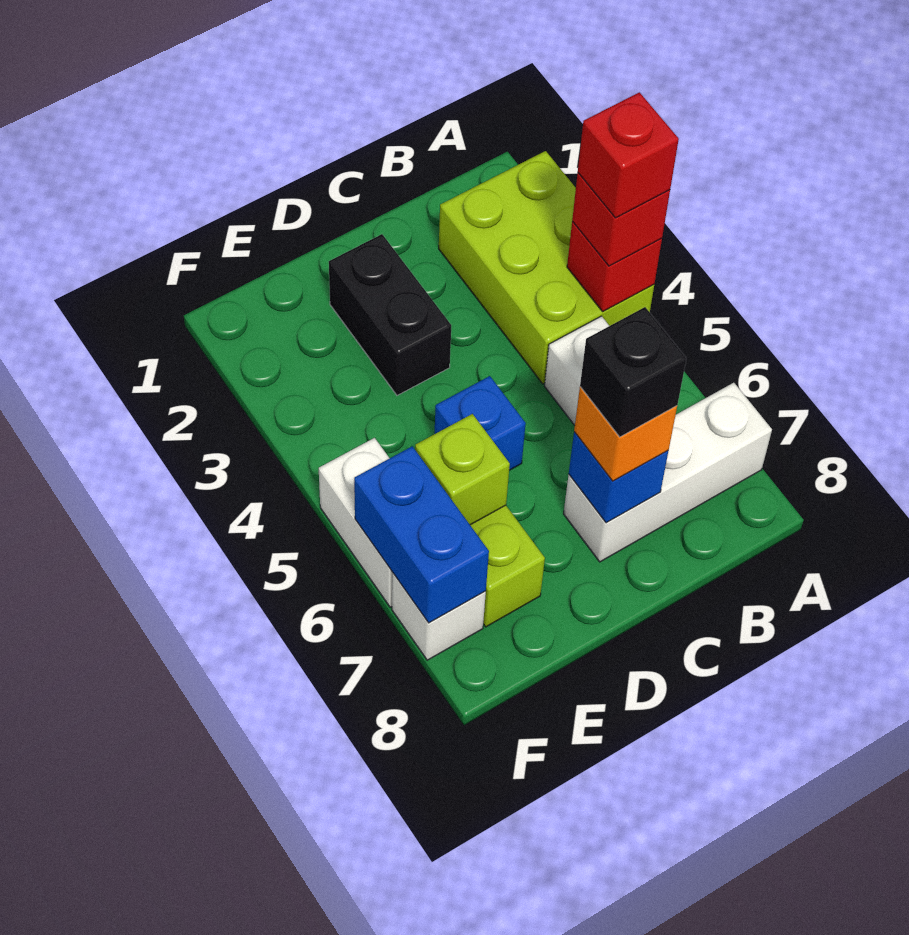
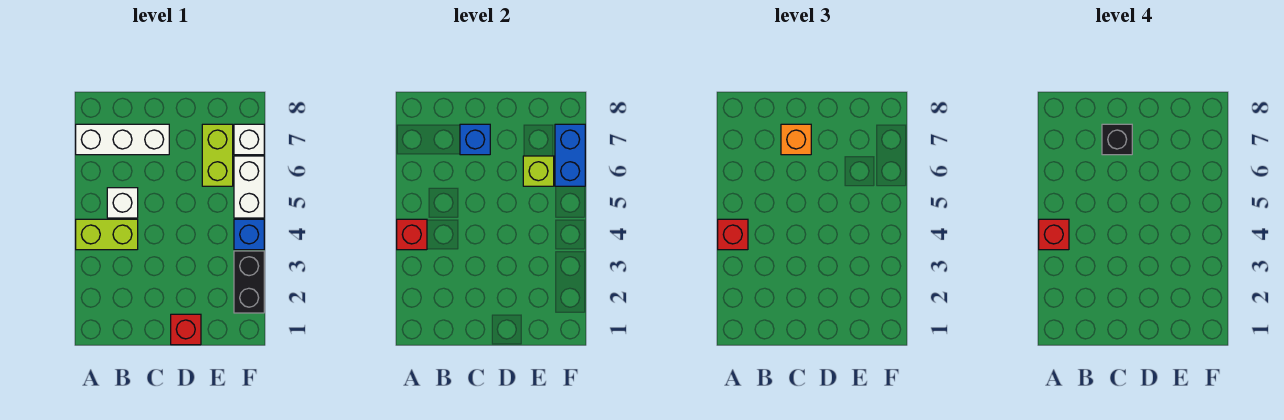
lime 2x3 brick [439,151,654,384] -> lime 1x2 brick [76,219,138,250]
none -> red 1x1 brick [171,314,201,345]
black 1x2 brick [329,234,451,395] -> black 1x2 brick moved to [234,251,264,313]
blue 1x1 brick [435,376,526,470] -> blue 1x1 brick moved to [234,219,264,250]

